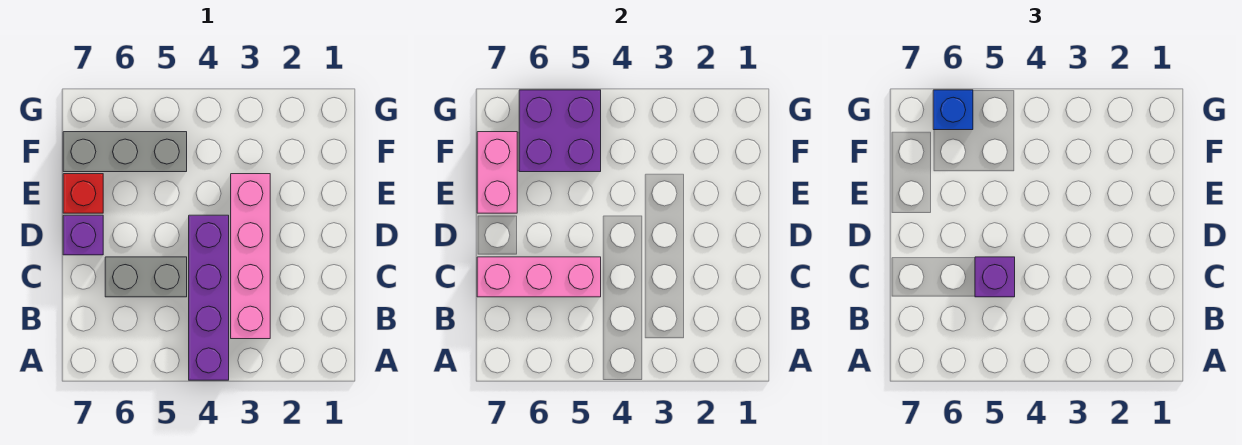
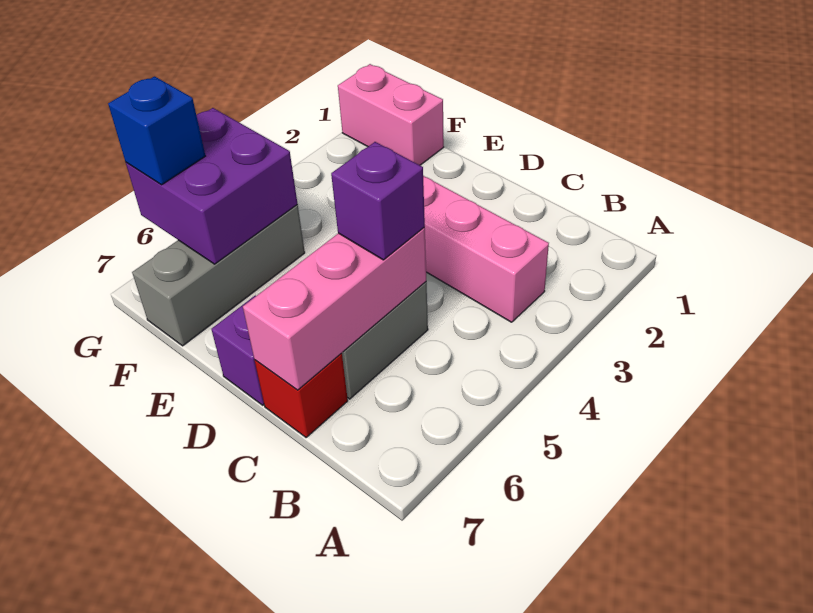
purple 1x4 brick [189,215,229,380] -> none
red 1x1 brick [63,174,103,213] -> red 1x1 brick moved to [255,353,348,438]
pink 1x2 brick [477,132,517,213] -> pink 1x2 brick moved to [338,64,444,165]

